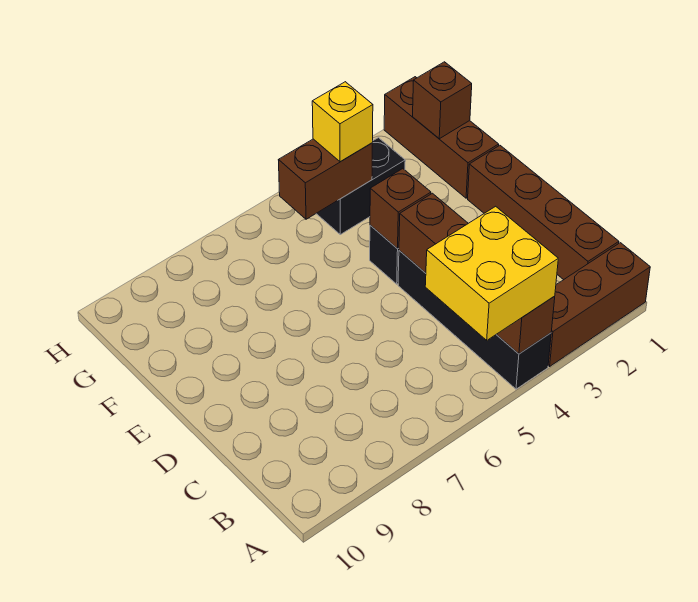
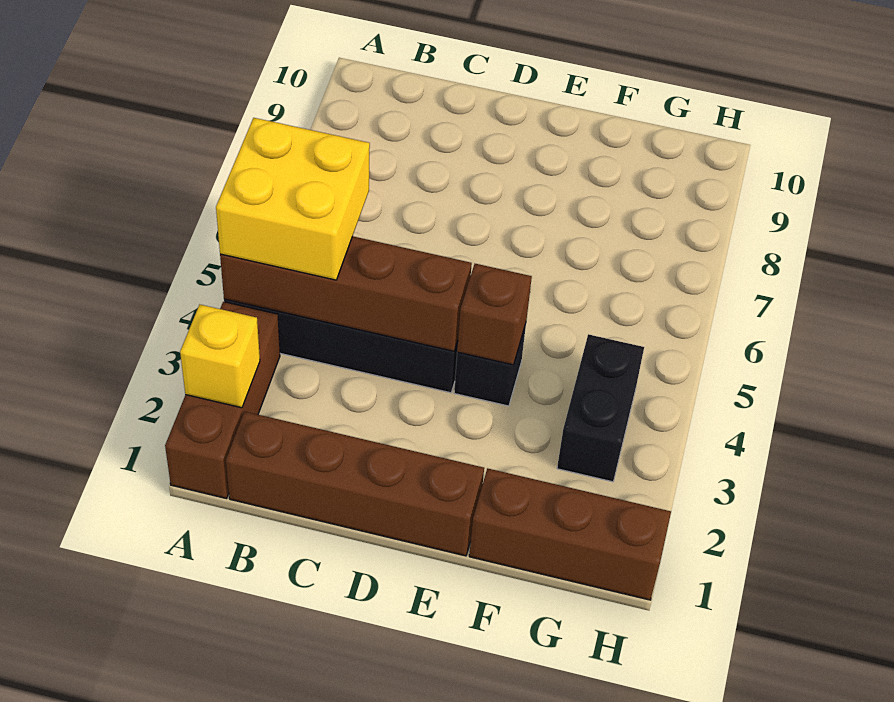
brown 1x1 brick [413,62,472,139] -> none
brown 1x2 brick [279,139,373,219] -> none
yellow 1x1 brick [312,82,373,162] -> yellow 1x1 brick moved to [180,305,260,408]

